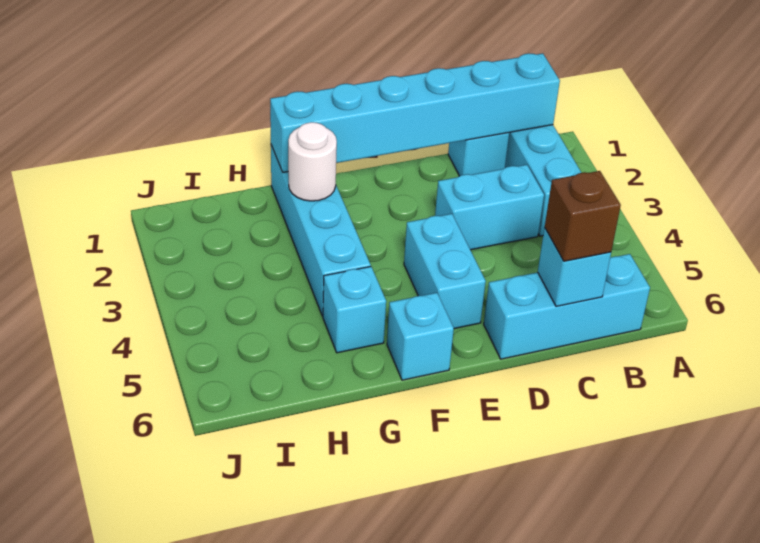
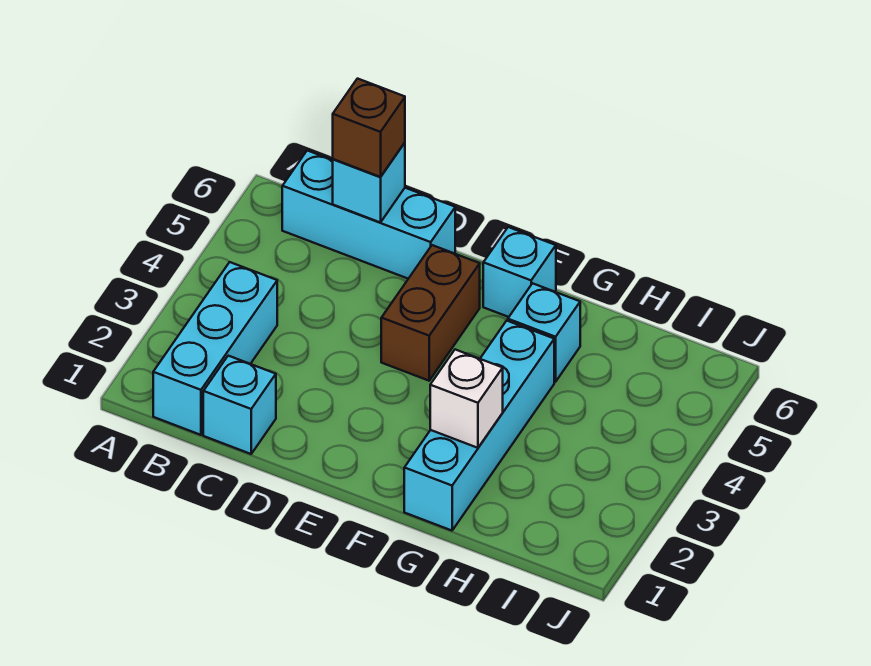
cyan 1x6 brick [270,53,560,172] -> none
cyan 1x2 brick [435,165,544,250] -> none
cyan 1x2 brick [404,214,486,329] -> brown 1x2 brick [381,245,480,381]
white 1x1 round brick [288,122,337,201] -> white 1x1 brick [430,350,503,448]

